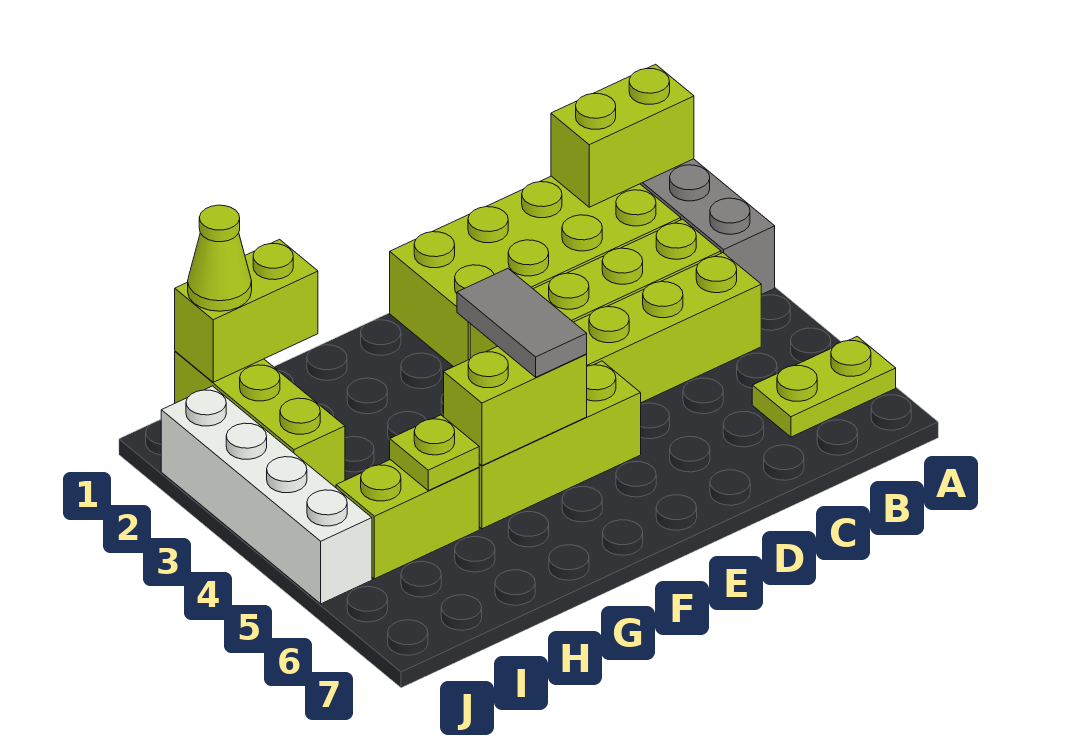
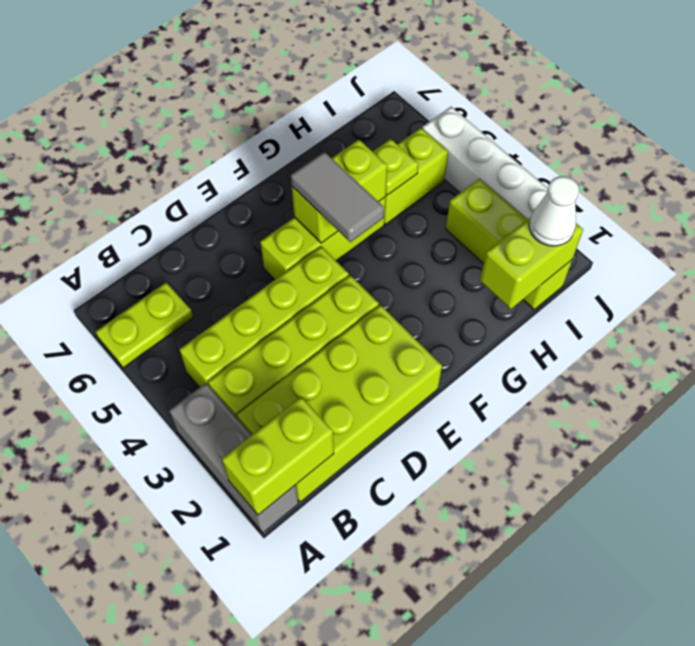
lime 1x1 cone [188,205,252,311] -> white 1x1 cone [529,176,579,246]

